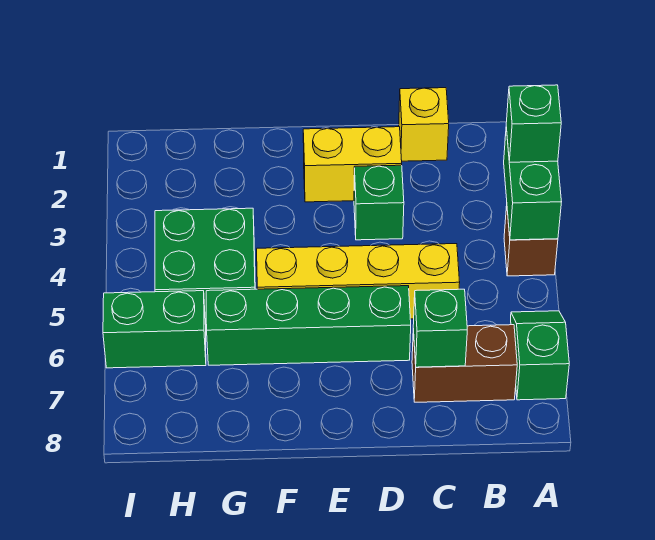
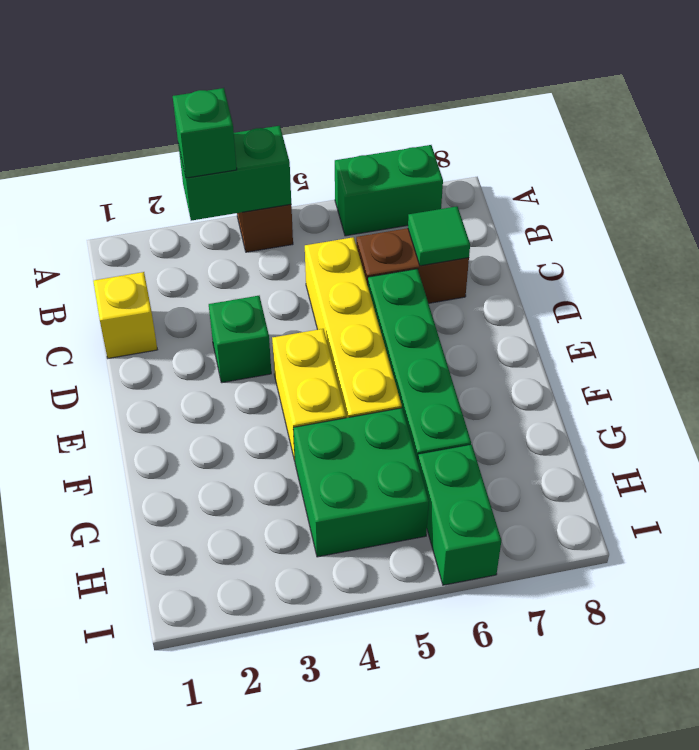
green 1x2 slope [511,311,569,400] -> green 1x2 brick [335,145,443,236]
brown 1x2 brick [412,325,517,402] -> brown 1x2 brick turned to [356,228,469,303]
green 1x1 brick [413,289,467,367] -> green 1x1 tile [408,206,470,266]
yellow 1x2 brick [303,127,402,202] -> yellow 1x2 brick moved to [272,329,346,461]

